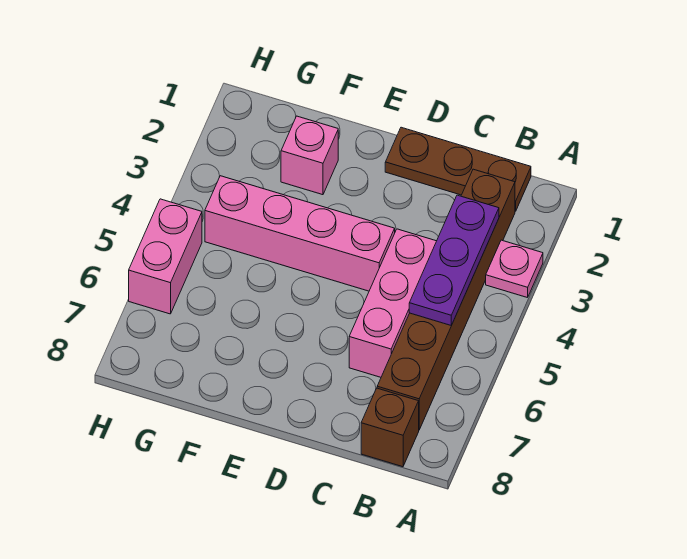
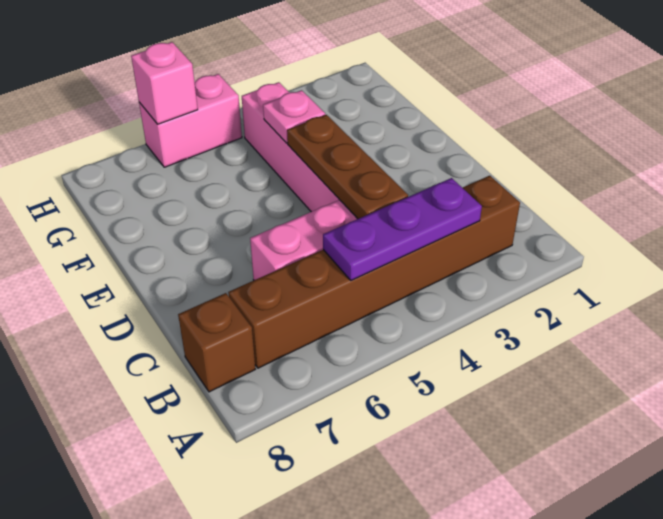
pink 1x1 plate [486,240,543,298] -> pink 1x1 plate moved to [263,90,325,143]
brown 1x3 plate [385,127,531,211] -> brown 1x3 plate moved to [287,115,408,219]
pink 1x1 brick [281,116,338,195] -> pink 1x1 brick moved to [131,42,198,124]

